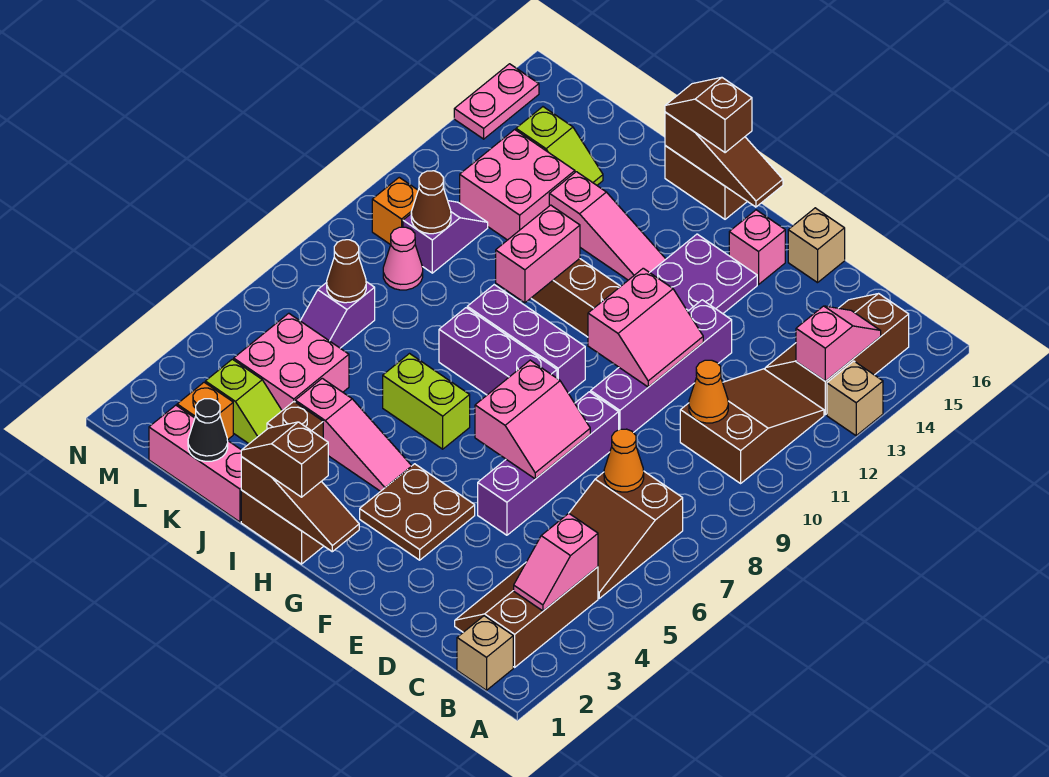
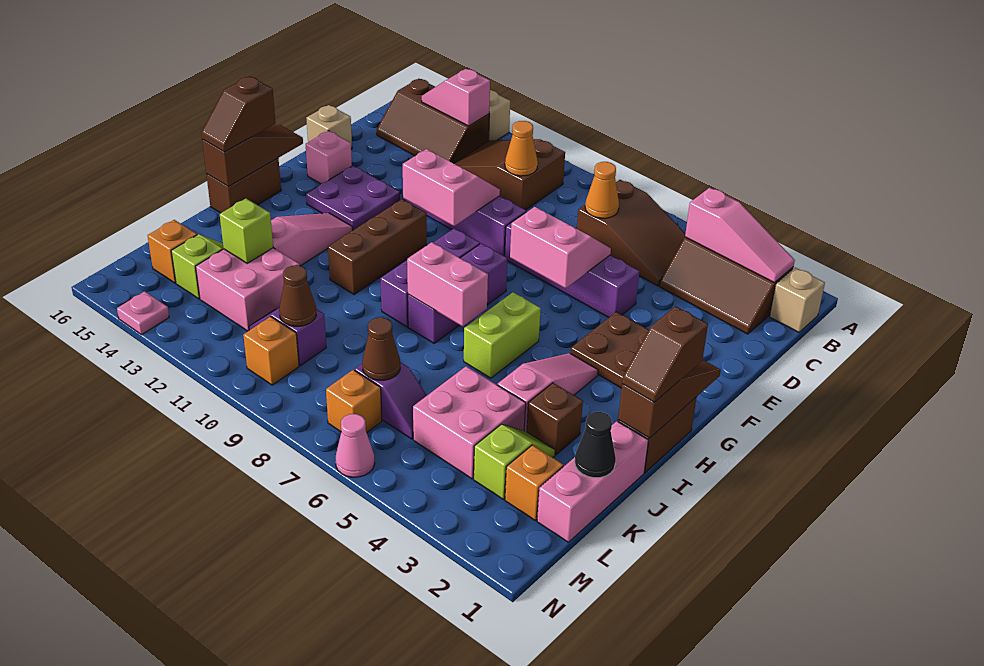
pink 1x2 slope [514,513,598,611] -> pink 1x3 slope [685,188,795,283]
pink 1x2 brick [496,205,580,303] -> pink 1x2 brick moved to [407,242,488,326]
none -> lime 1x1 brick [220,199,273,263]
pink 1x1 cone [383,227,423,290] -> pink 1x1 cone moved to [336,414,375,477]
none -> orange 1x1 brick [148,220,197,283]
none -> orange 1x1 brick [326,370,382,433]
pink 1x2 plate [454,64,539,139] -> pink 1x1 plate [117,291,169,335]

